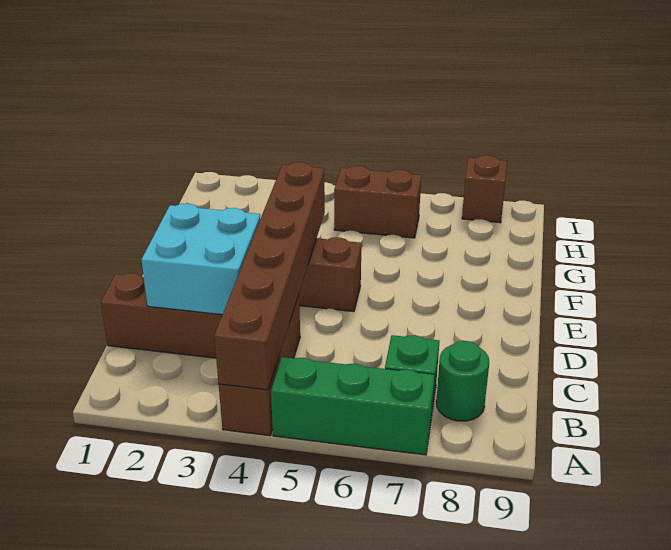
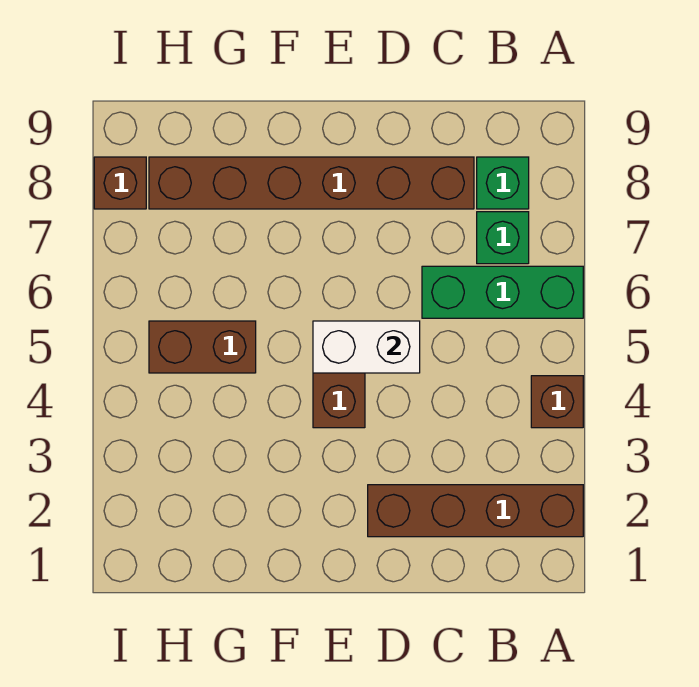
brown 1x6 brick [214,162,325,390] -> brown 1x6 brick moved to [149,157,474,209]
green 1x3 brick [271,357,435,455] -> green 1x3 brick turned to [422,266,583,318]
green 1x1 round brick [436,341,489,421] -> green 1x1 brick [477,157,529,209]
brown 1x4 brick [101,273,300,363] -> brown 1x4 brick turned to [368,485,583,537]
cyan 2x2 brick [141,203,260,315] -> none
none -> white 1x2 brick [313,321,420,373]
brown 1x2 brick [334,166,421,238] -> brown 1x2 brick turned to [149,321,256,373]

